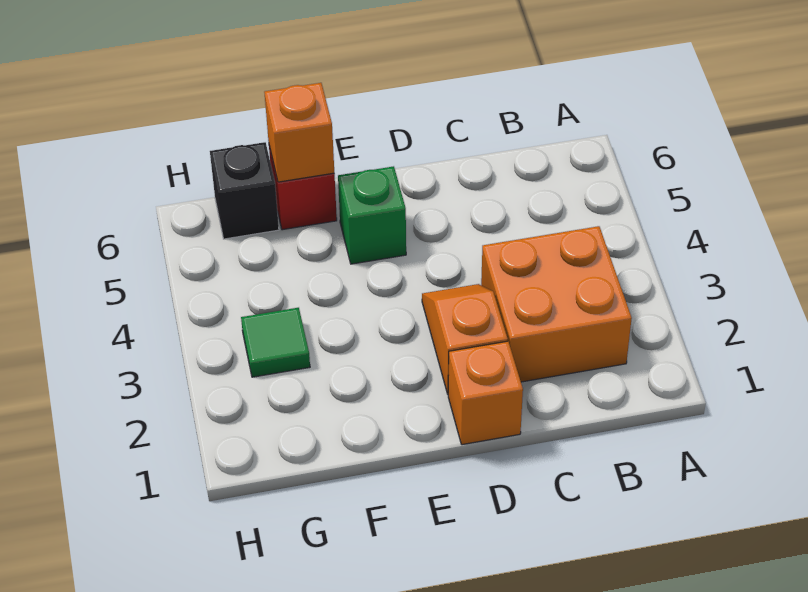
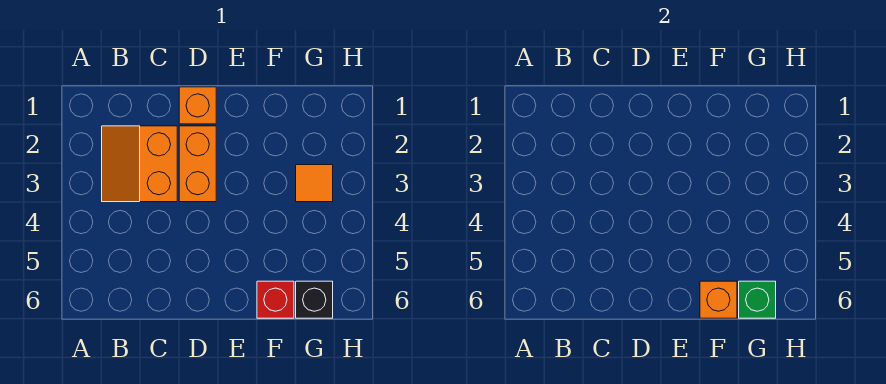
orange 2x2 brick [481,226,632,382] -> orange 2x2 slope [102,126,177,202]
orange 1x2 slope [422,284,508,394] -> orange 1x2 brick [179,126,216,202]
green 1x1 brick [338,166,406,264] -> green 1x1 brick moved to [739,281,776,318]
green 1x1 tile [241,308,310,377] -> orange 1x1 tile [296,165,333,202]

